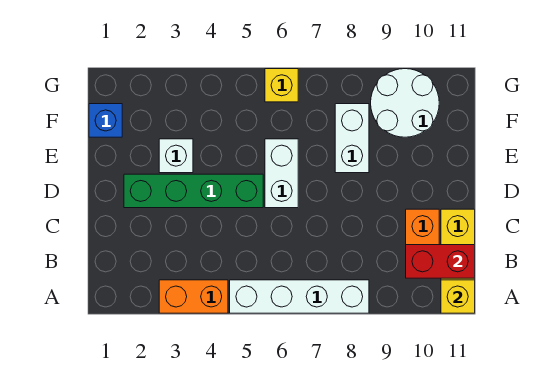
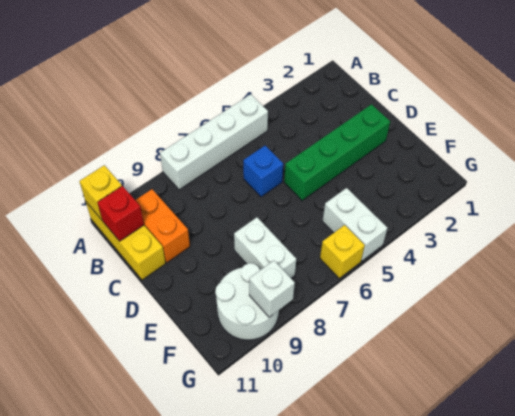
orange 1x2 brick [159,280,228,313] -> none
red 1x2 brick [406,245,475,278] -> red 1x1 brick [97,186,144,241]
white 1x2 brick [265,139,298,208] -> white 1x2 brick moved to [322,188,387,261]
white 1x1 brick [159,139,193,173] -> white 1x1 brick moved to [249,260,295,317]
blue 1x1 brick [89,104,122,137] -> blue 1x1 brick moved to [243,146,283,197]

